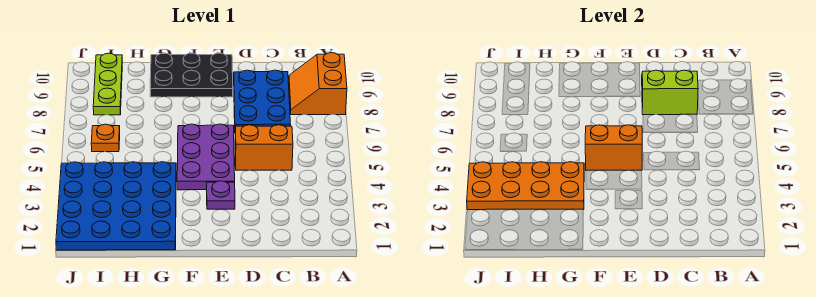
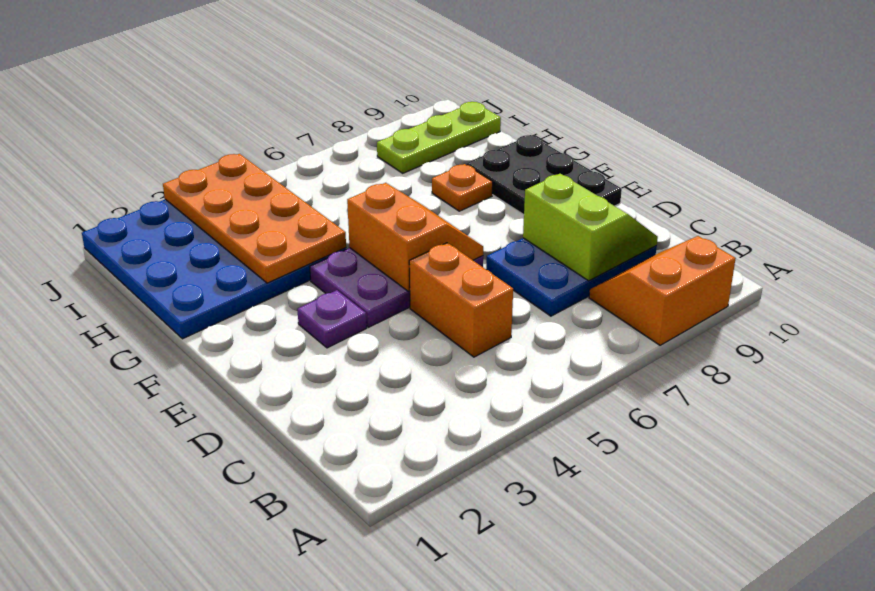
orange 1x1 plate [91,124,120,152] -> orange 1x1 plate moved to [432,164,493,211]

